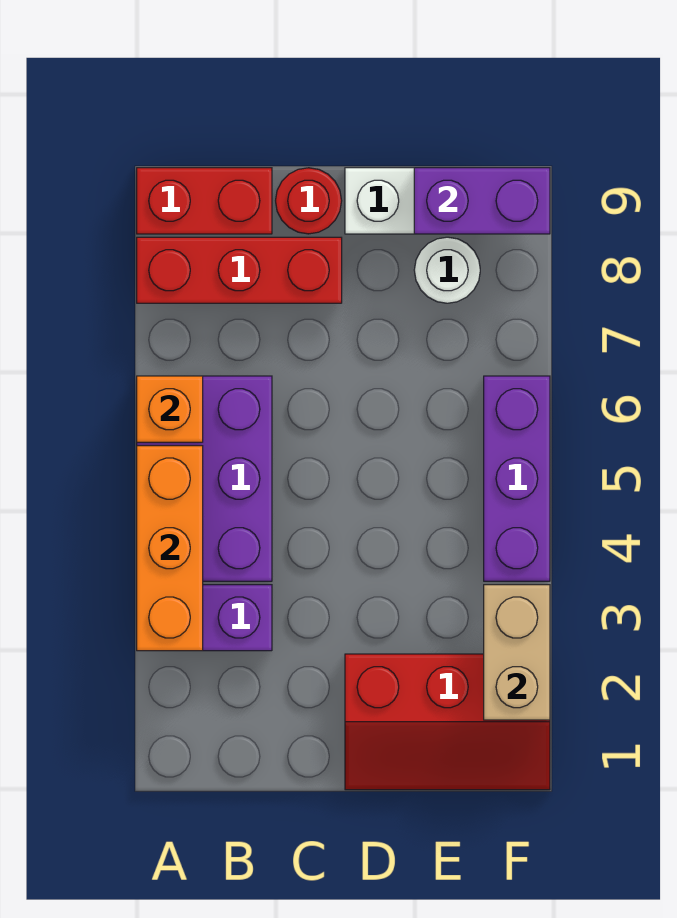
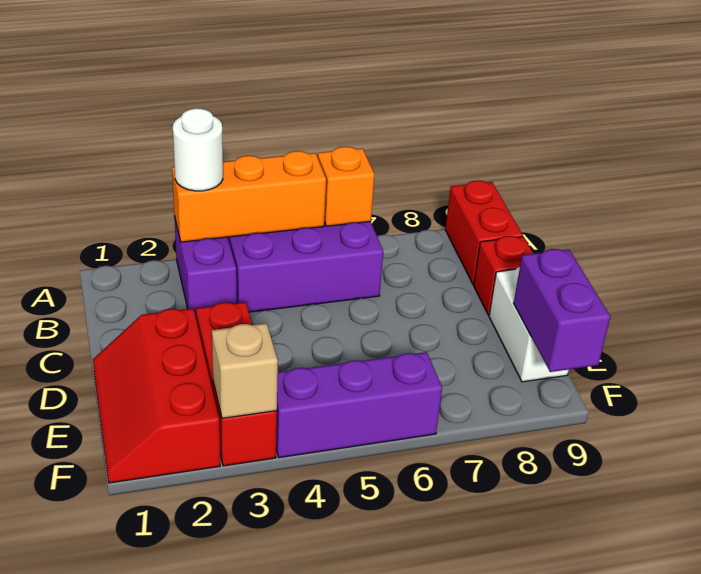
red 1x3 brick [137,237,342,303] -> red 1x3 brick moved to [196,302,277,466]
red 1x1 round brick [276,168,342,234] -> red 1x1 brick [474,236,534,315]
white 1x1 round brick [414,237,480,303] -> white 1x1 round brick moved to [173,108,223,191]
tan 1x2 brick [484,585,550,720] -> tan 1x1 brick [212,323,278,418]

